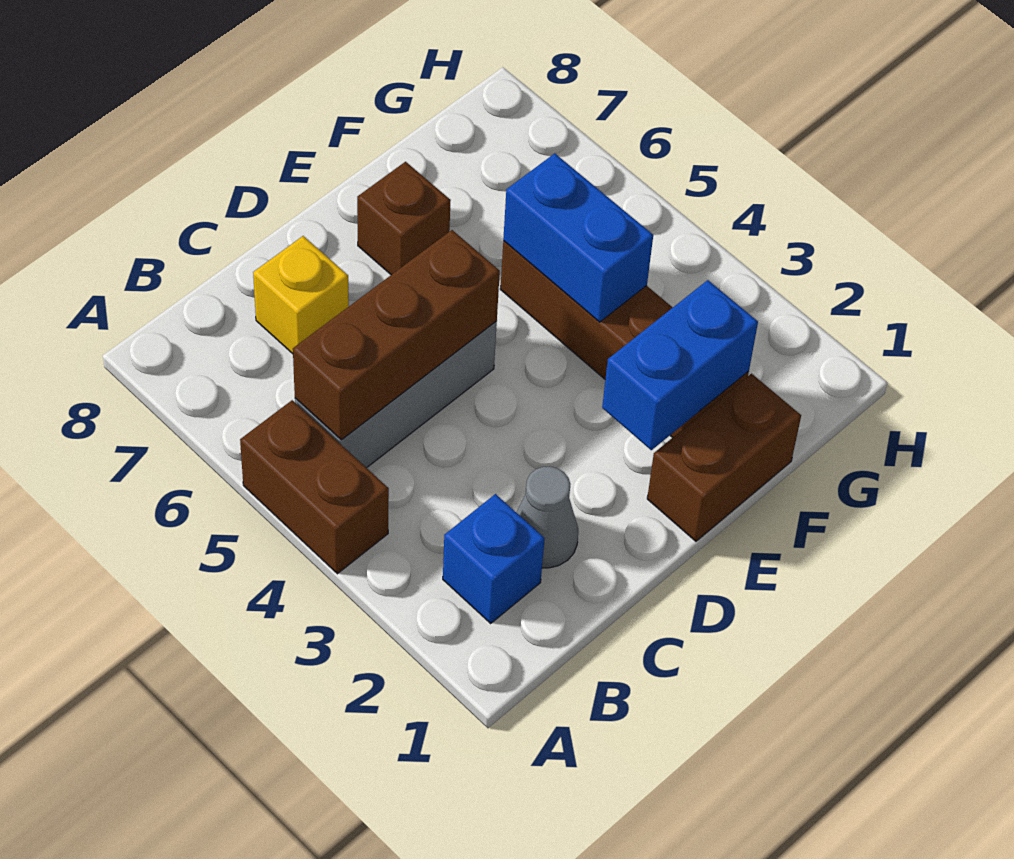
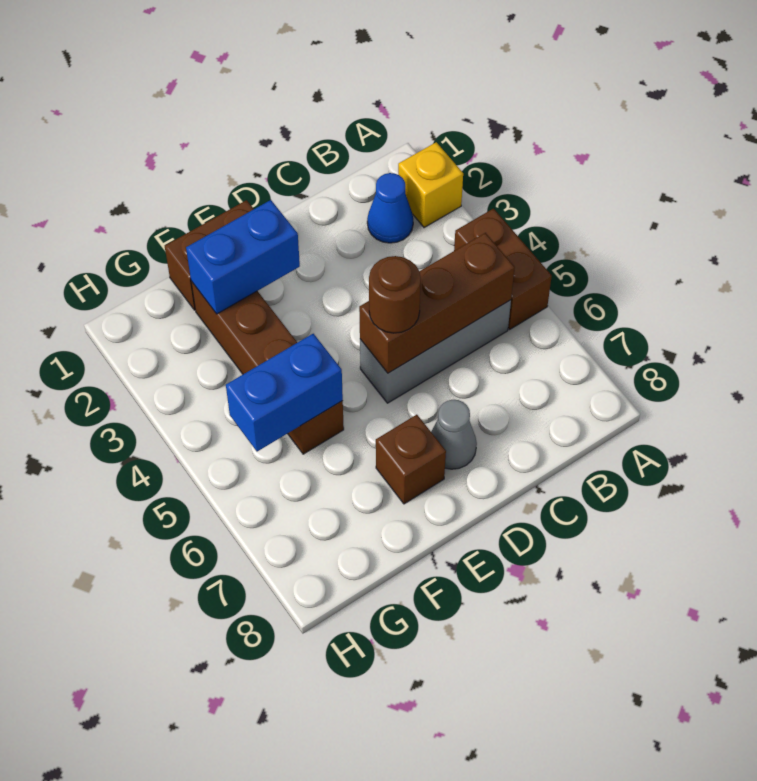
blue 1x1 brick [443,494,545,623] -> blue 1x1 cone [367,173,413,243]
grey 1x1 cone [516,466,578,568] -> grey 1x1 cone moved to [431,400,477,469]
yellow 1x1 brick [253,236,349,354] -> yellow 1x1 brick moved to [398,142,463,228]
none -> brown 1x1 round brick [369,256,421,333]
blue 1x2 brick [503,153,653,322] -> blue 1x2 brick turned to [226,334,343,451]

